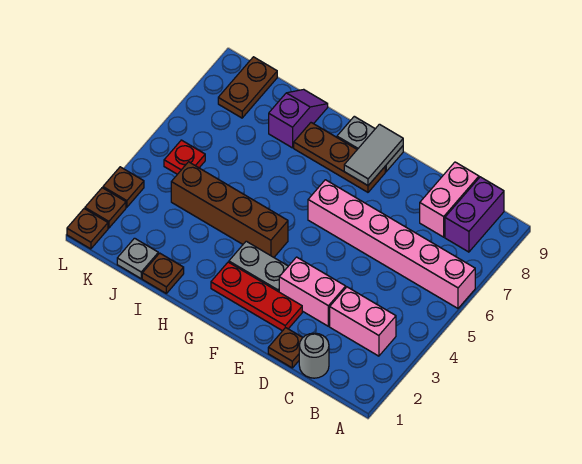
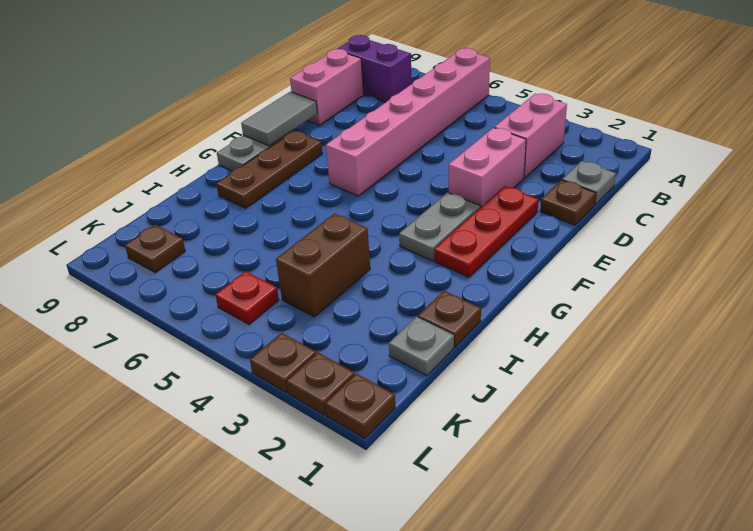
grey 1x1 round brick [299,333,329,378] -> grey 1x1 plate [562,161,616,205]
pink 1x2 brick [420,162,479,237] -> pink 1x2 brick turned to [290,49,364,125]
grey 1x2 tile [344,124,403,185] -> grey 1x2 tile turned to [241,92,317,146]
brown 1x4 brick [171,162,288,257] -> brown 1x2 brick [276,213,370,317]
purple 1x2 slope [269,89,328,148] -> none
brown 1x2 plate [218,57,277,118] -> brown 1x1 plate [125,225,185,273]

